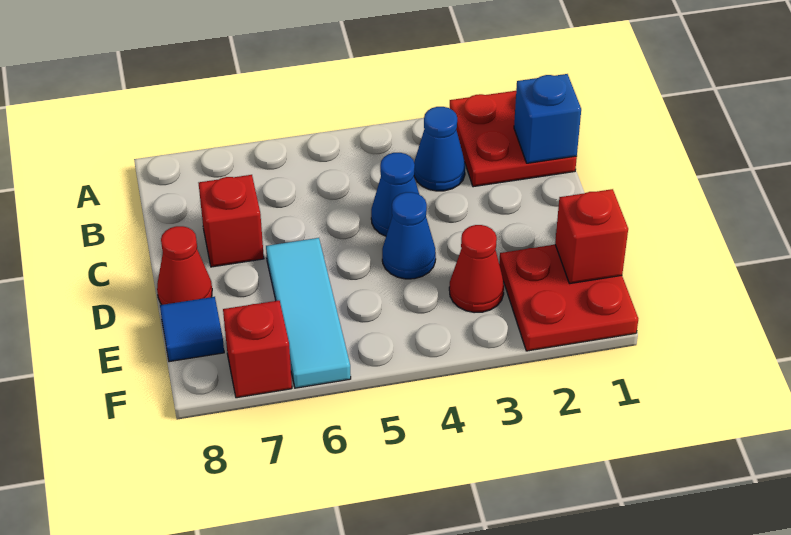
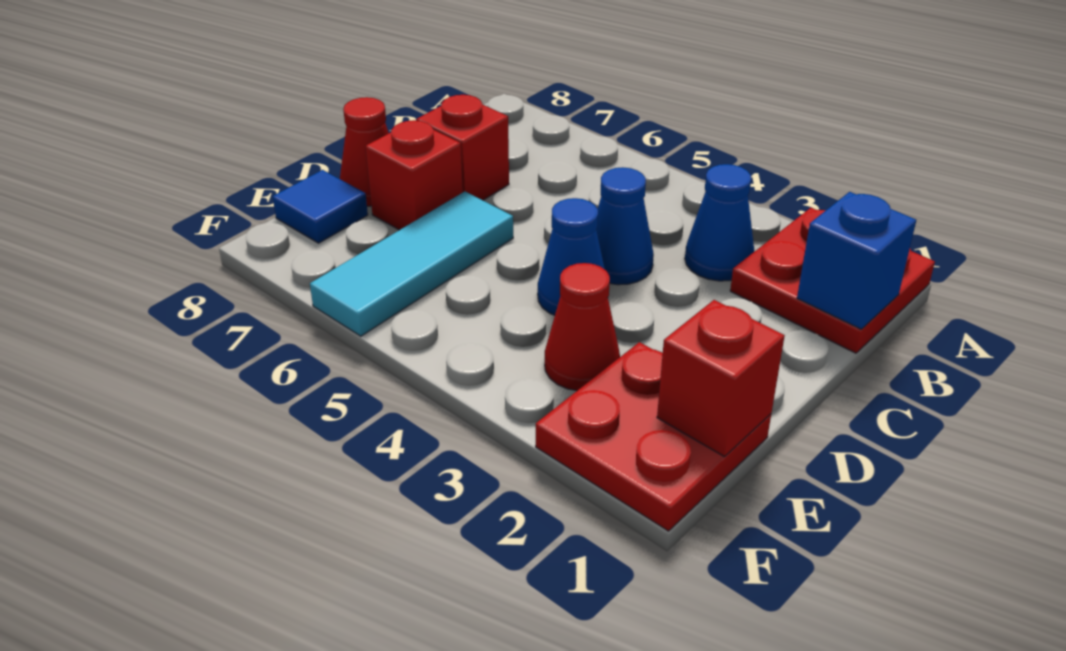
red 1x1 brick [223,300,292,398] -> red 1x1 brick moved to [366,120,463,230]

